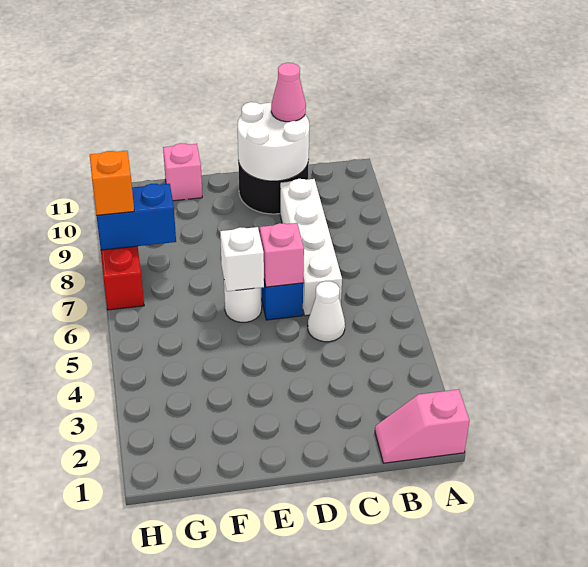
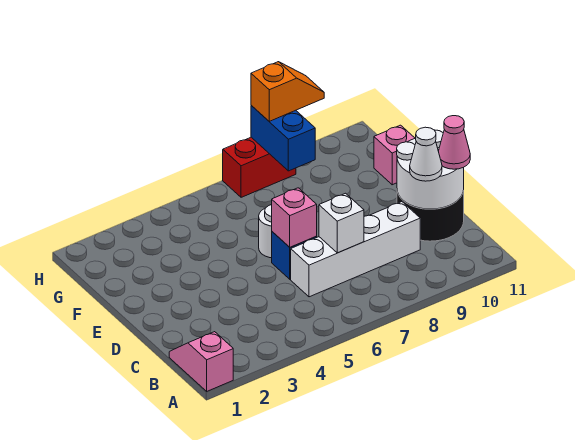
white 1x1 cone [308,281,345,342] -> white 1x1 cone moved to [410,127,442,181]
white 1x1 brick [220,227,264,291] -> white 1x1 brick moved to [319,193,364,253]

